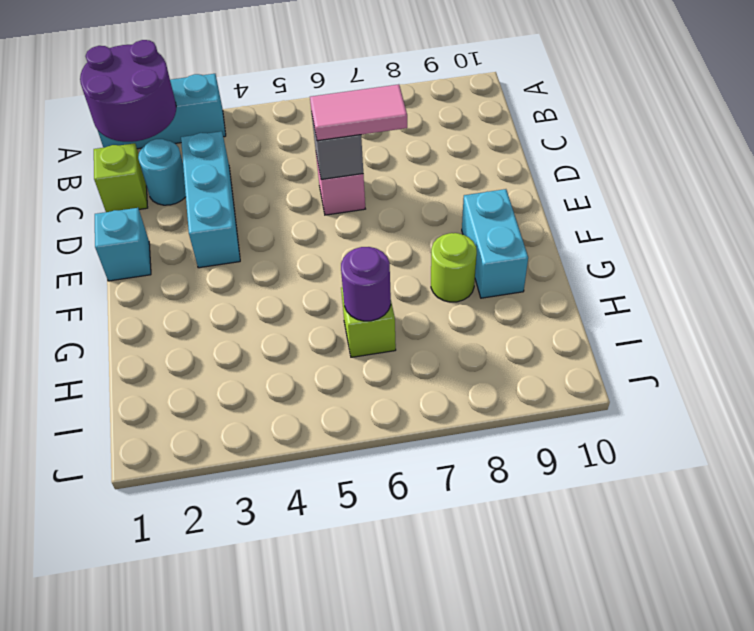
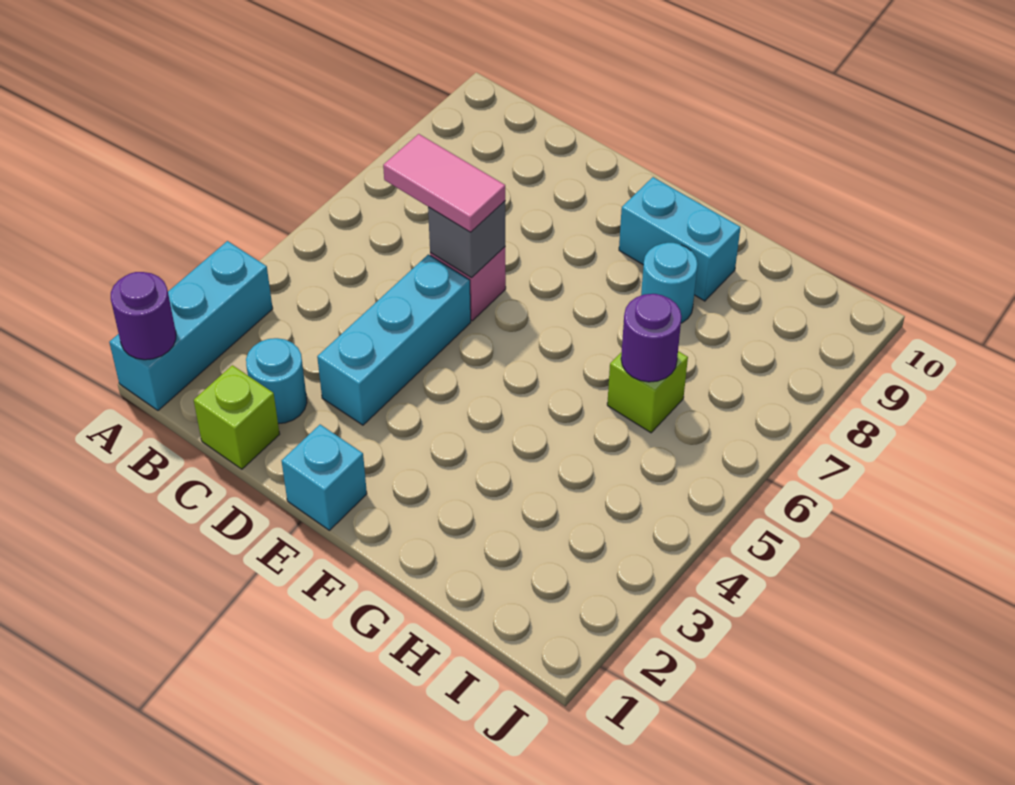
purple 2x2 round brick [80,40,176,142] -> purple 1x1 round brick [111,272,176,360]
cyan 1x3 brick [181,131,240,268] -> cyan 1x3 brick turned to [317,254,471,425]
pink 1x2 tile [310,84,407,141] -> pink 1x2 tile turned to [383,134,505,232]
lime 1x1 round brick [431,233,477,302] -> cyan 1x1 round brick [641,243,698,323]

